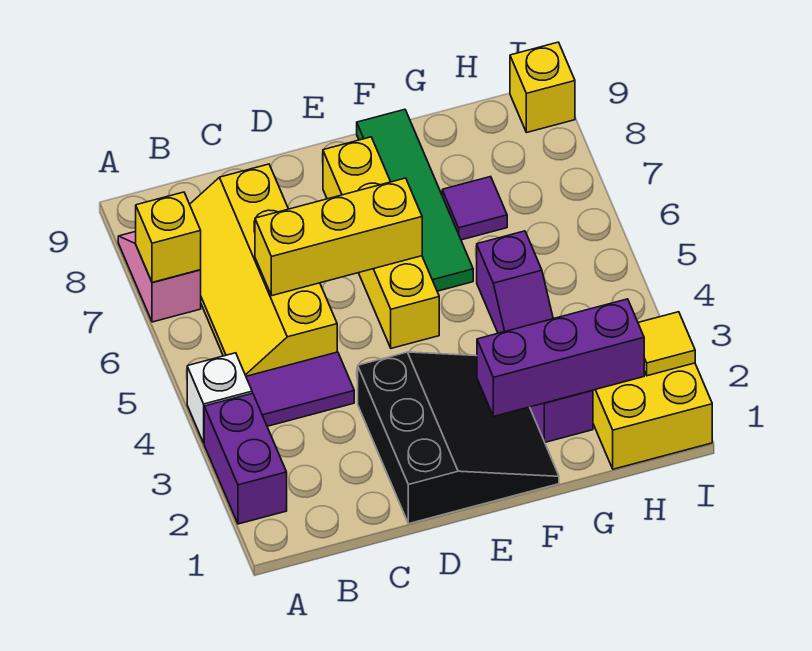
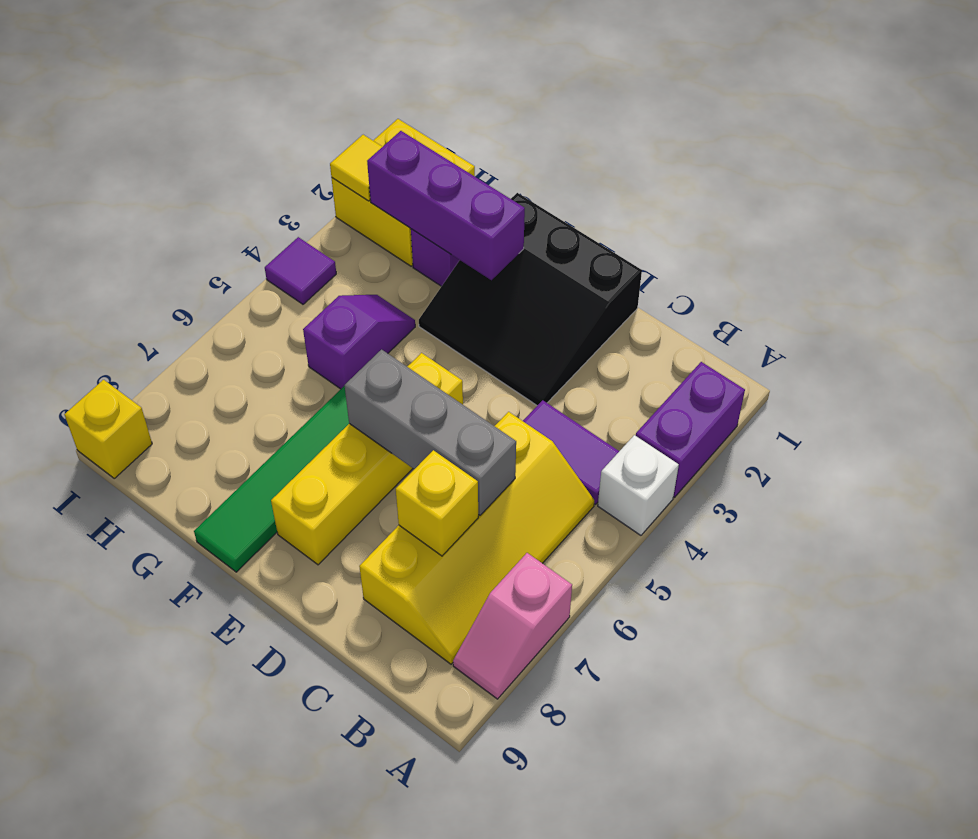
yellow 1x1 brick [135,192,201,282] -> yellow 1x1 brick moved to [396,450,478,556]
yellow 1x3 brick [255,178,422,296] -> grey 1x3 brick [345,350,516,515]
black 3x3 slope [358,352,559,524] -> black 3x3 slope turned to [419,193,642,405]
purple 1x1 tile [442,177,507,240] -> purple 1x1 tile moved to [265,237,336,304]

